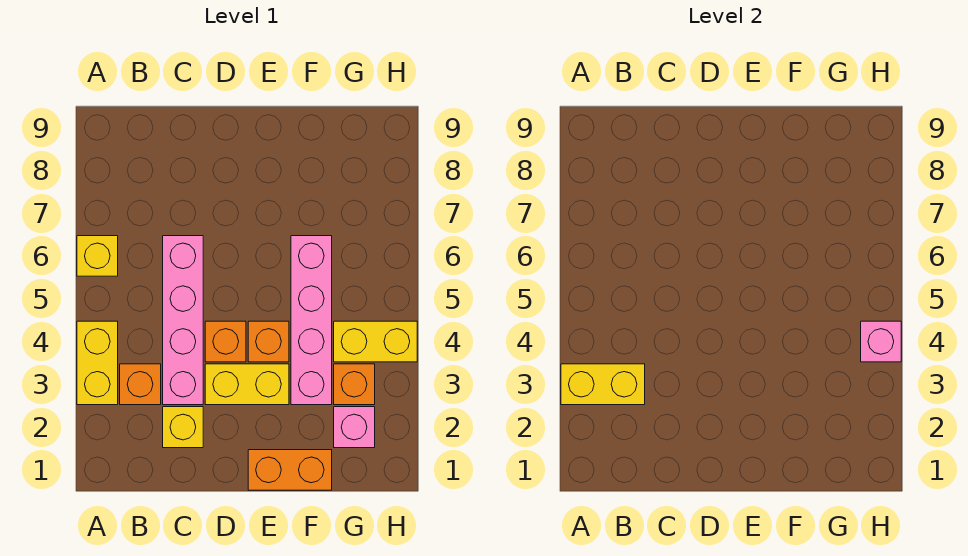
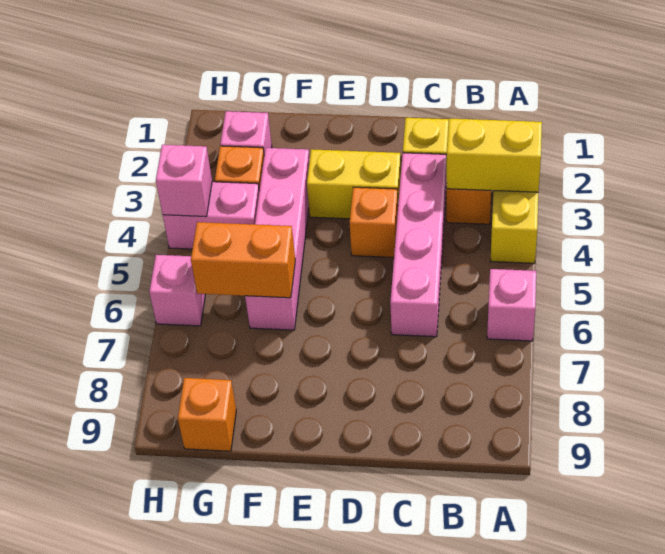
yellow 1x1 brick [77,236,118,276] -> pink 1x1 brick [487,269,536,341]
orange 1x2 brick [248,450,332,490] -> orange 1x2 brick moved to [191,222,295,298]
orange 1x1 brick [248,321,289,362] -> orange 1x1 brick moved to [178,378,236,451]
yellow 1x2 brick [334,321,417,362] -> pink 1x2 brick [163,182,259,249]
none -> pink 1x1 brick [149,255,206,326]

